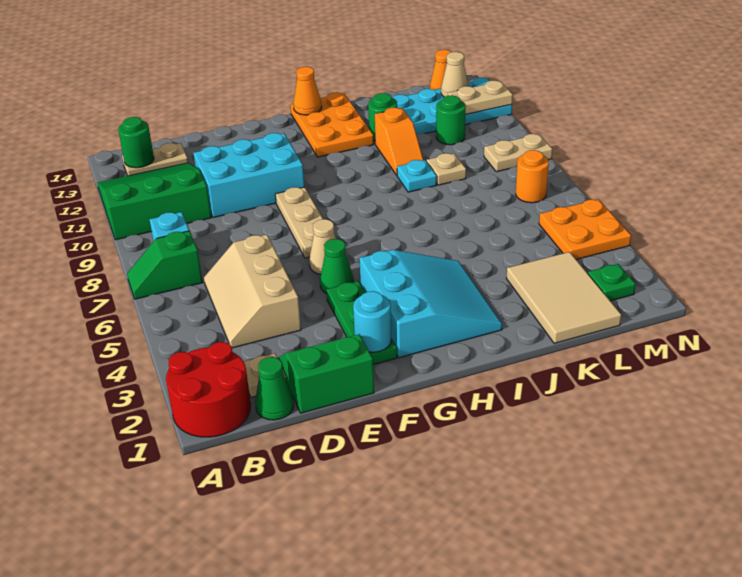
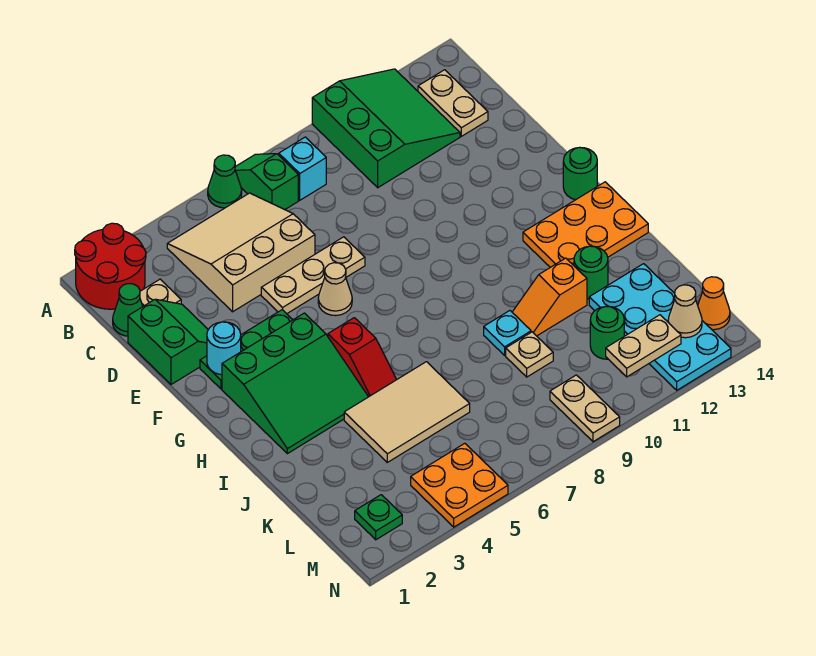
green 1x1 round brick [118,117,154,168] -> green 1x1 round brick moved to [563,148,597,200]
tan 2x3 slope [204,235,301,348] -> tan 3x3 slope [167,193,315,312]
cyan 2x3 brick [194,133,304,217] -> none
green 1x1 cone [320,239,354,294] -> green 1x1 cone moved to [208,155,242,208]
tan 1x3 plate [275,187,323,258] -> tan 1x3 plate moved to [261,237,365,314]
cyan 3x3 slope [359,250,502,358] -> green 3x3 slope [222,313,368,454]
none -> red 1x2 slope [328,318,397,397]
orange 1x1 cone [293,67,322,115] -> none
tan 2x3 tile [506,252,621,343] -> tan 2x3 tile moved to [344,362,470,462]
orange 1x1 round brick [516,150,549,203] -> none
tan 1x2 plate [448,81,513,114] -> tan 1x2 plate turned to [606,315,681,377]

